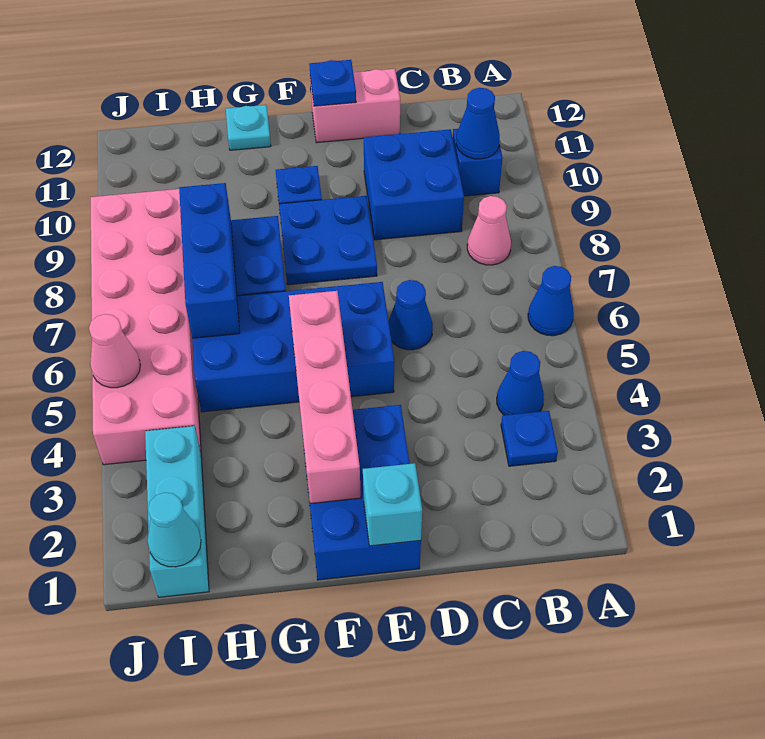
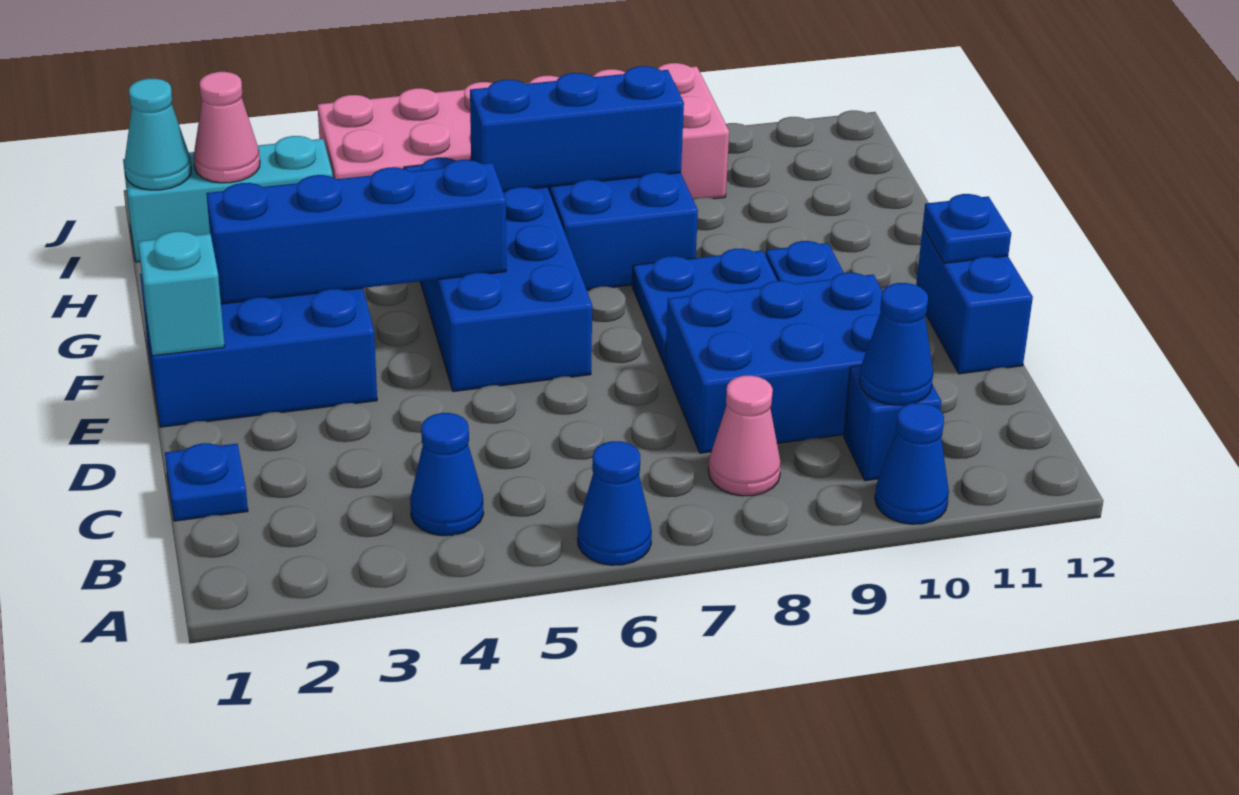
blue 1x1 plate [501,411,558,466] -> blue 1x1 plate moved to [165,443,248,521]
blue 2x2 brick [363,129,464,240] -> blue 2x3 brick [665,273,882,453]
blue 1x1 cone [389,280,433,350] -> blue 1x1 cone moved to [875,403,949,524]
pink 1x2 brick [310,69,400,143] -> blue 1x2 brick [916,228,1033,374]
pink 1x4 brick [289,291,361,503] -> blue 1x4 brick [206,160,506,304]
cyan 1x1 plate [226,105,271,150] -> none
pink 1x1 cone [89,314,140,388] -> pink 1x1 cone moved to [194,72,260,183]

